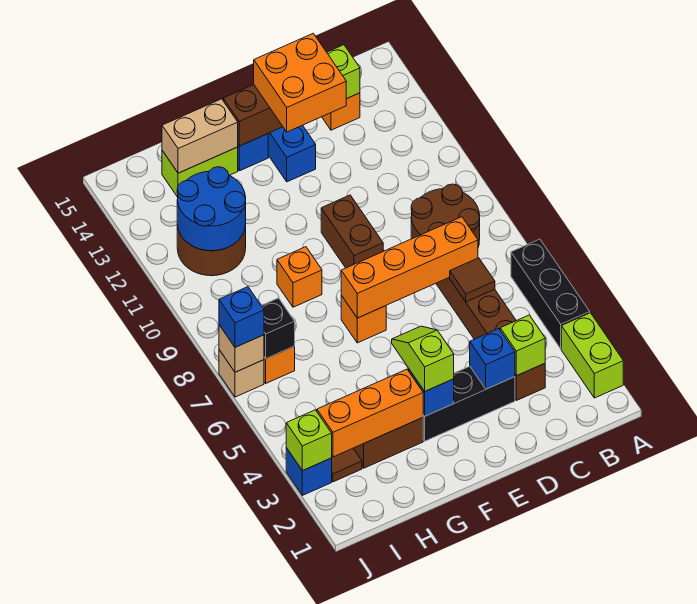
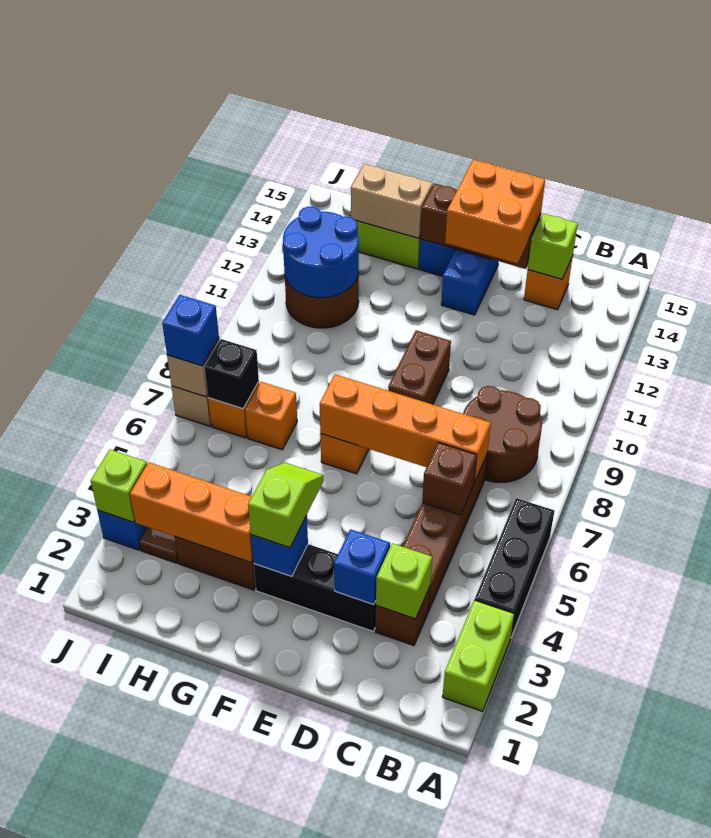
brown 1x1 tile [450,258,495,302] -> brown 1x1 brick [422,442,477,515]
orange 1x1 brick [277,247,322,307] -> orange 1x1 brick moved to [245,382,297,450]

